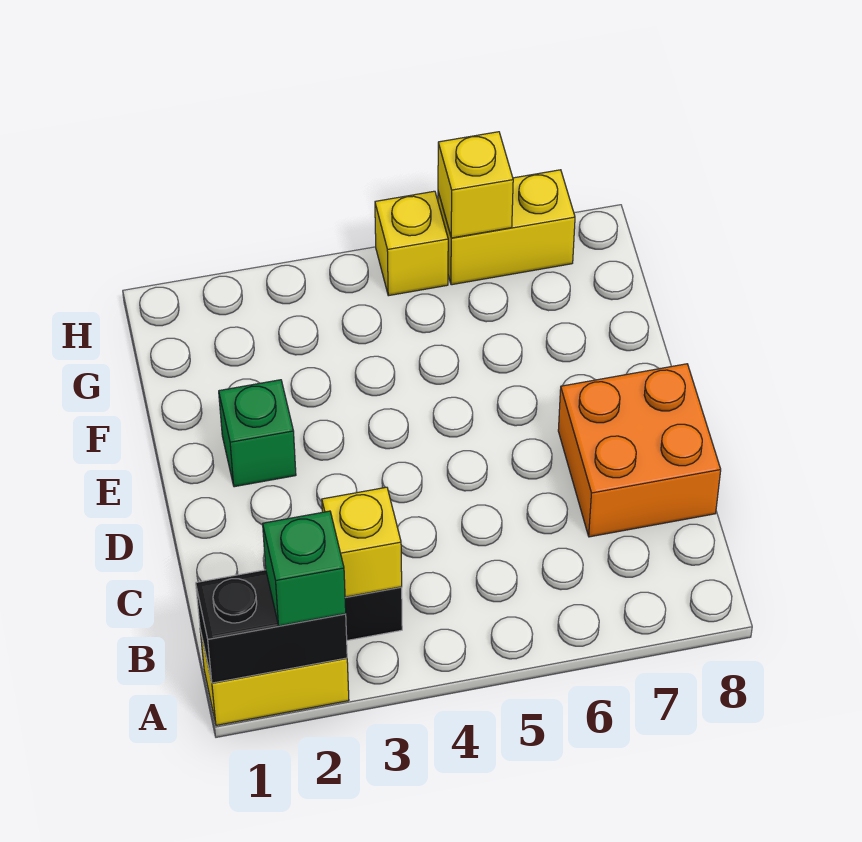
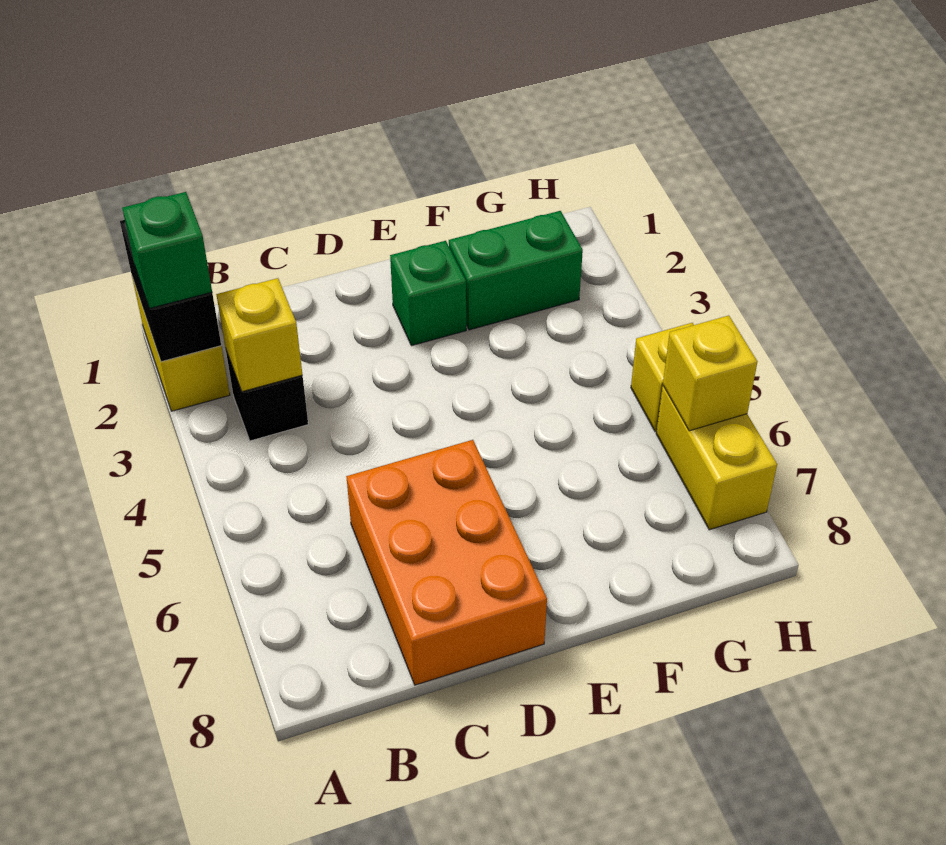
orange 2x2 brick [558,364,721,537] -> orange 2x3 brick [346,440,547,685]
none -> green 1x2 brick [449,211,583,330]

